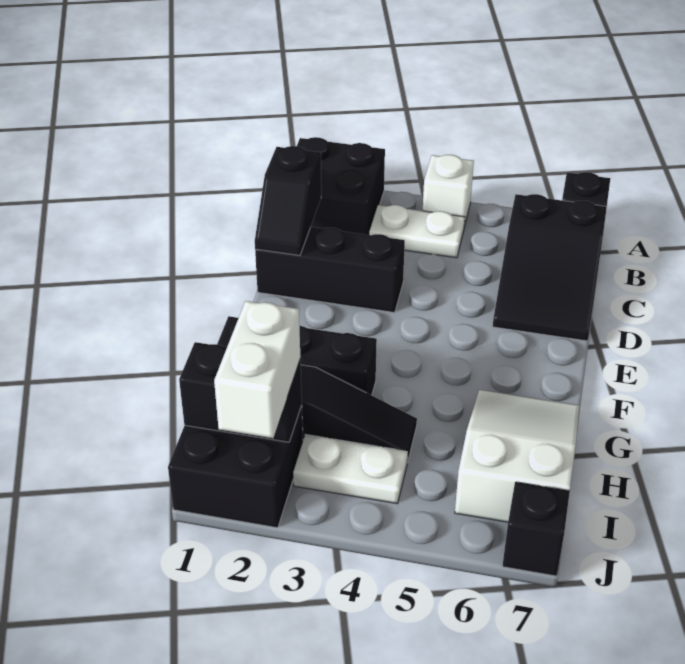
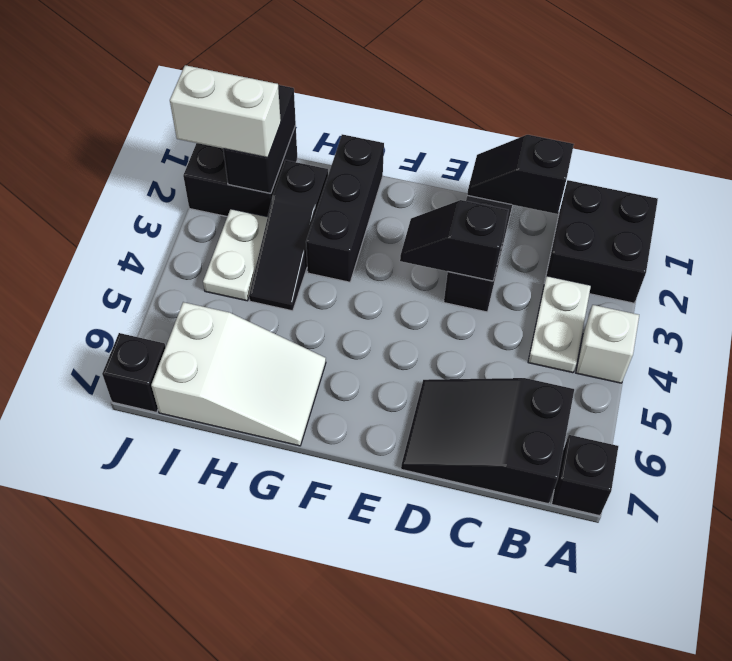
none -> black 1x2 slope [400,200,508,281]

